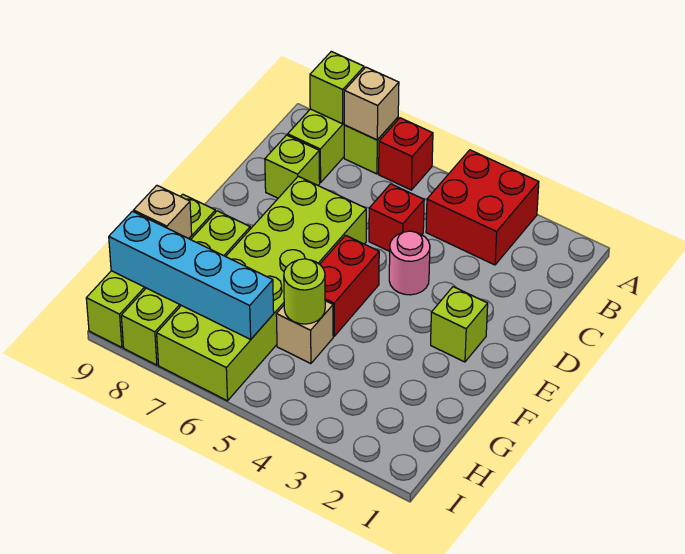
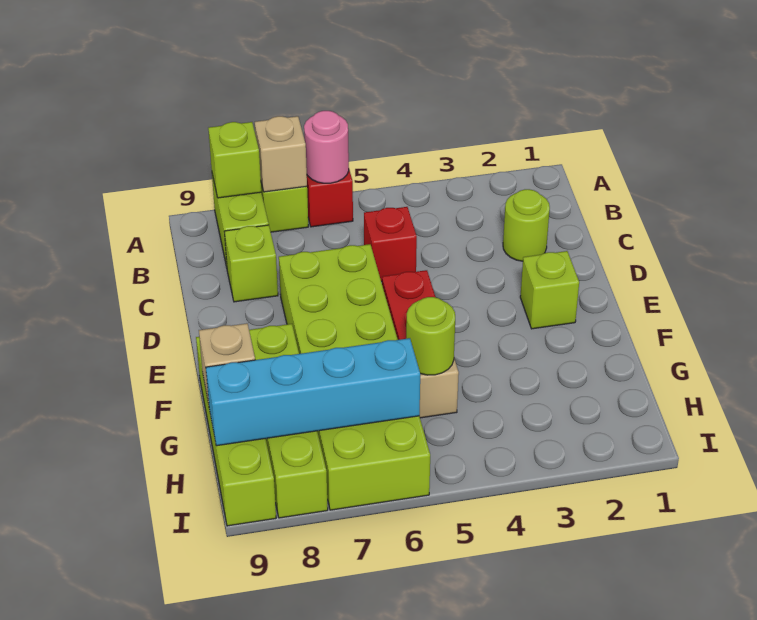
red 2x2 brick [426,150,539,265] -> none
none -> lime 1x1 round brick [503,189,550,261]
pink 1x1 round brick [389,231,430,295] -> pink 1x1 round brick moved to [304,111,349,183]

